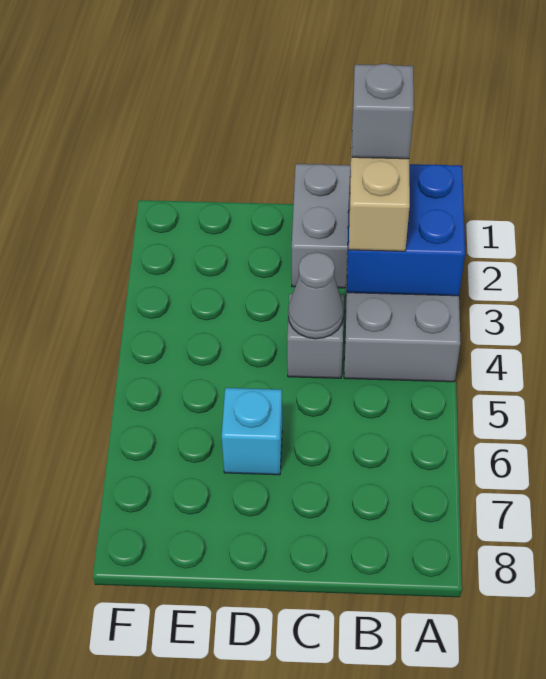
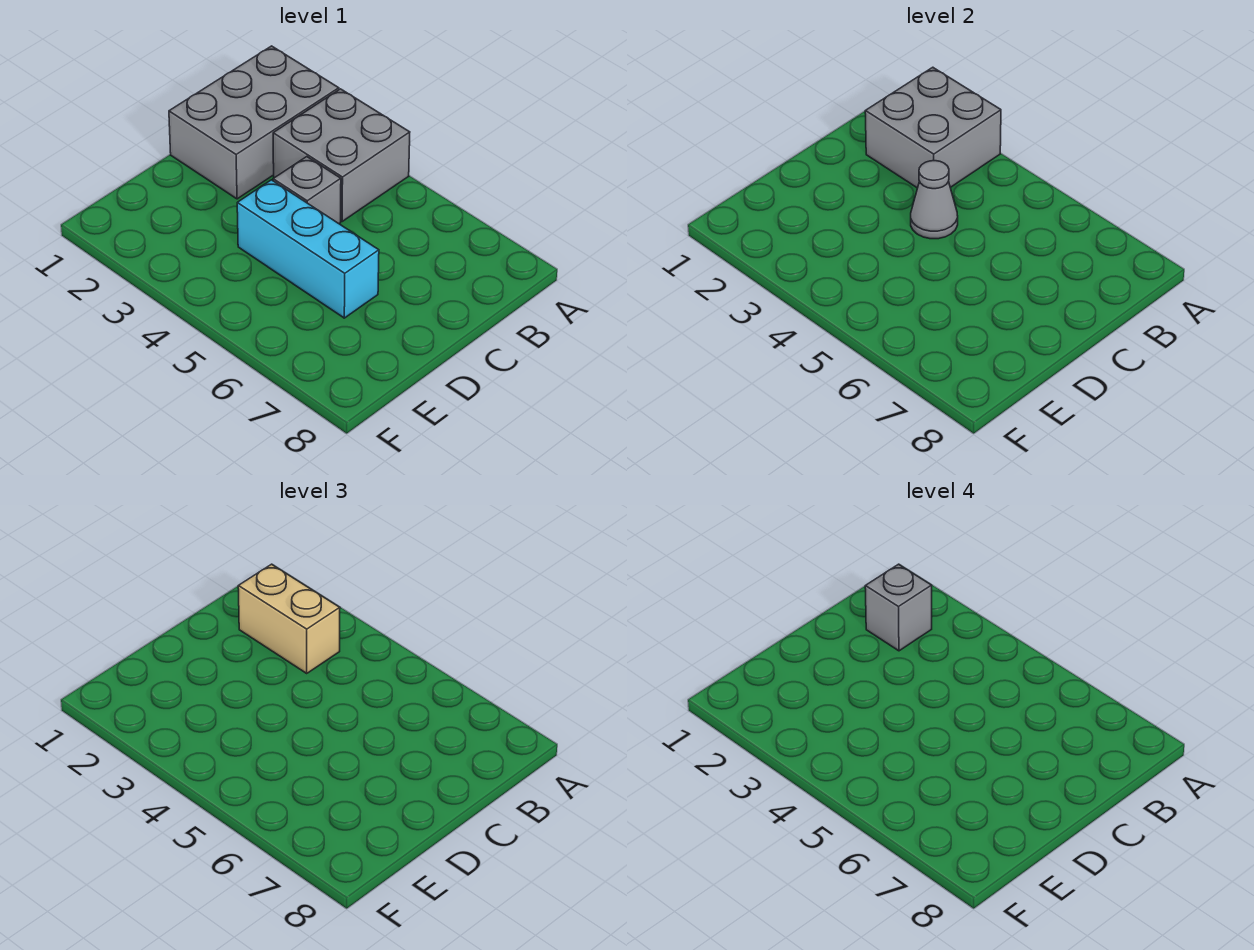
blue 2x2 brick [347,164,465,296] -> grey 2x2 brick [865,67,1001,188]
cyan 1x1 brick [222,388,282,475] -> cyan 1x3 brick [237,180,379,318]

